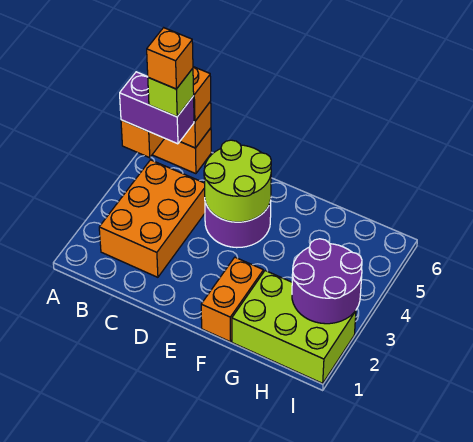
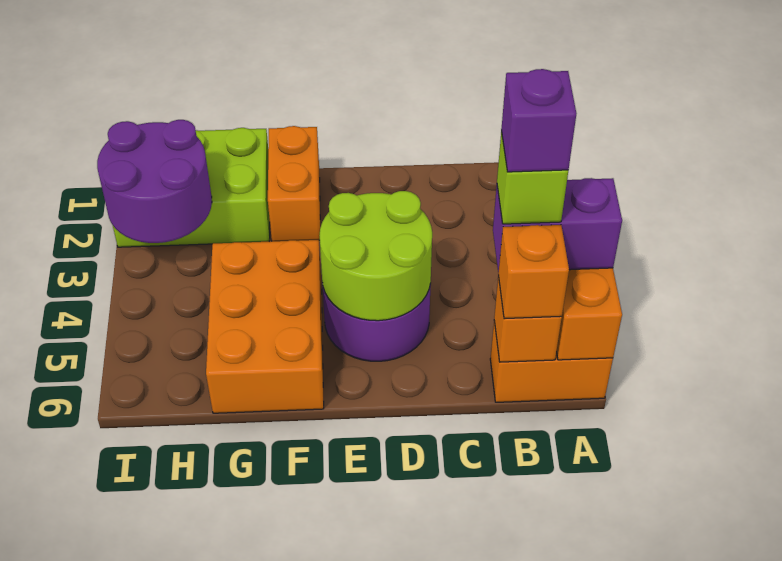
orange 2x3 brick [99,160,205,277] -> orange 2x3 brick moved to [206,240,324,413]
orange 1x1 brick [147,28,193,89] -> purple 1x1 brick [501,69,576,172]

